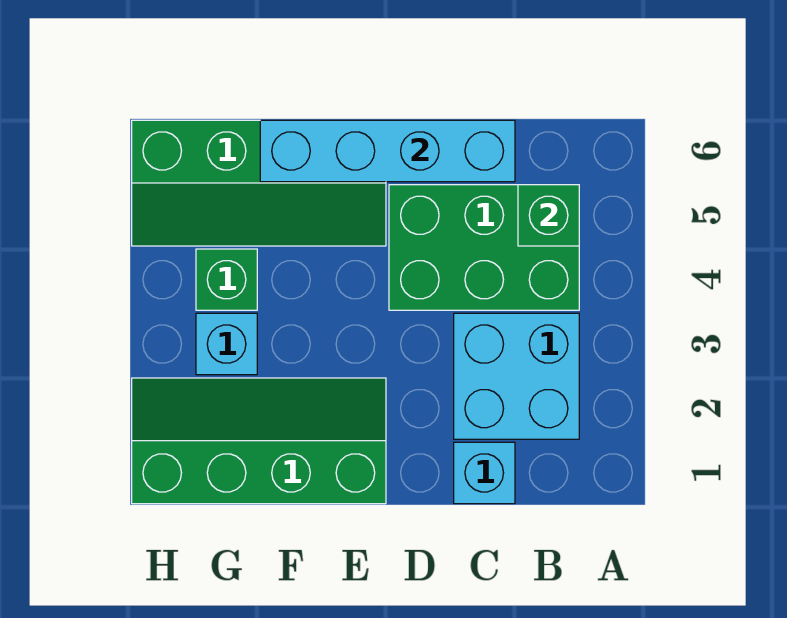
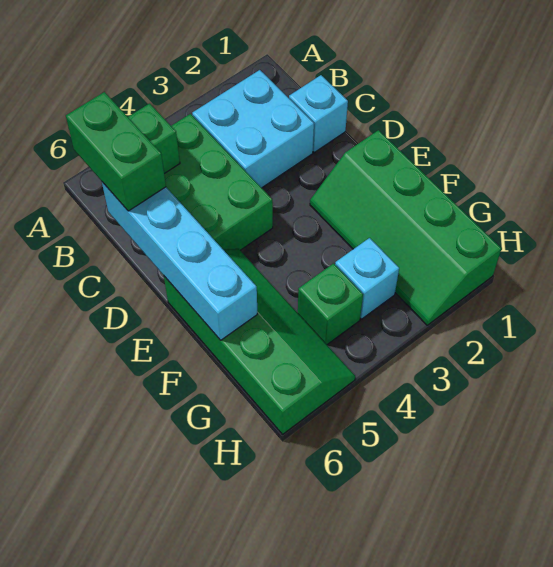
none -> green 1x2 brick [66,92,166,211]

